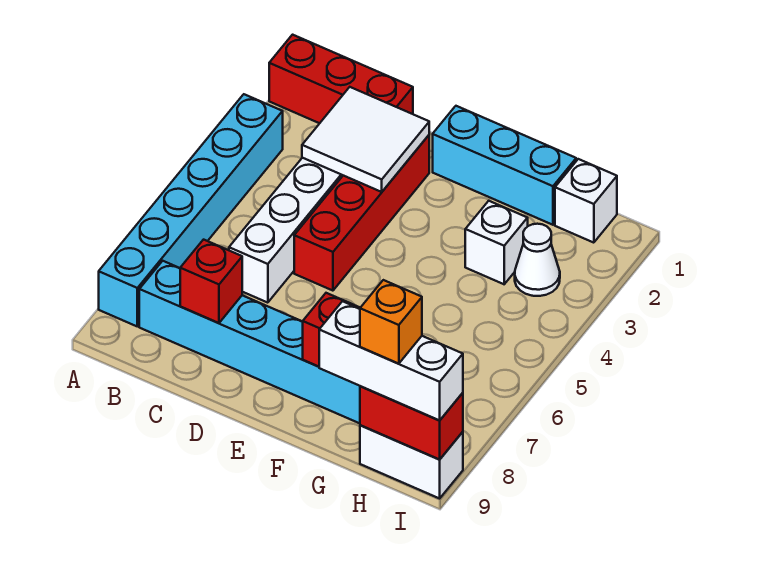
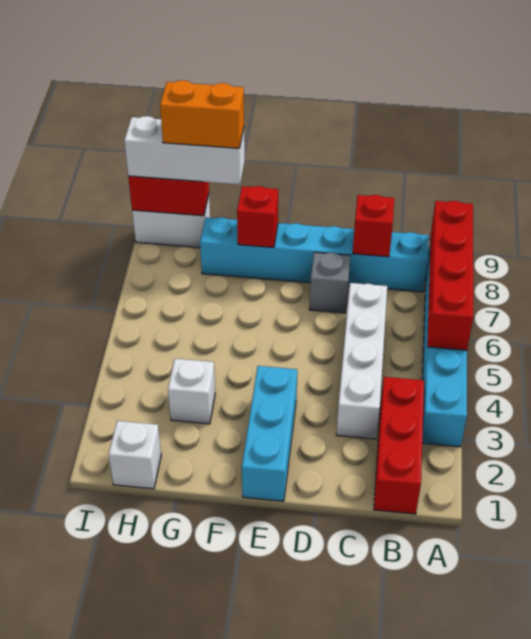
red 1x3 brick [269,35,413,123] -> red 1x3 brick turned to [374,377,424,514]
white 2x2 tile [302,87,429,192] -> none
red 1x4 brick [294,135,429,291] -> red 1x4 brick moved to [427,201,473,350]
none -> grey 1x1 brick [309,252,350,313]
cyan 1x3 brick [433,106,576,225] -> cyan 1x3 brick turned to [242,366,297,501]
white 1x1 cone [515,224,560,296] -> none
orange 1x1 brick [360,280,422,364] -> orange 1x2 brick [160,80,244,148]

